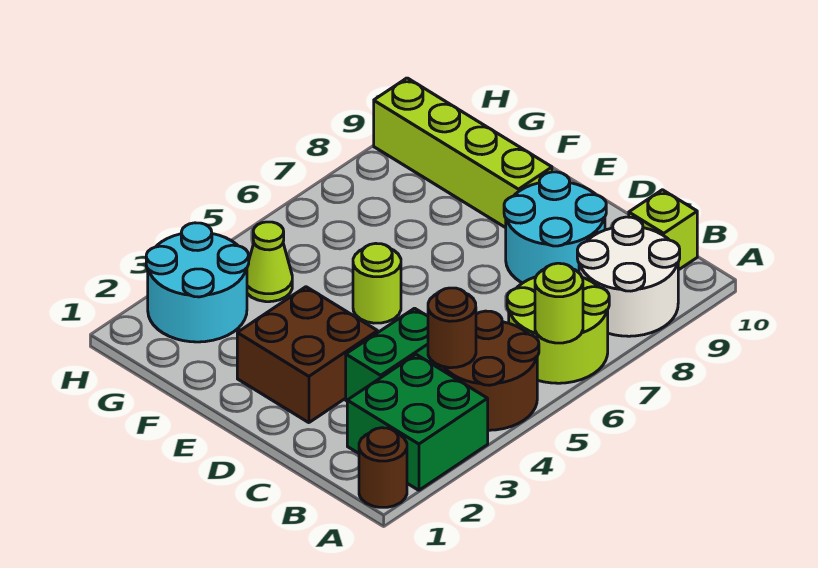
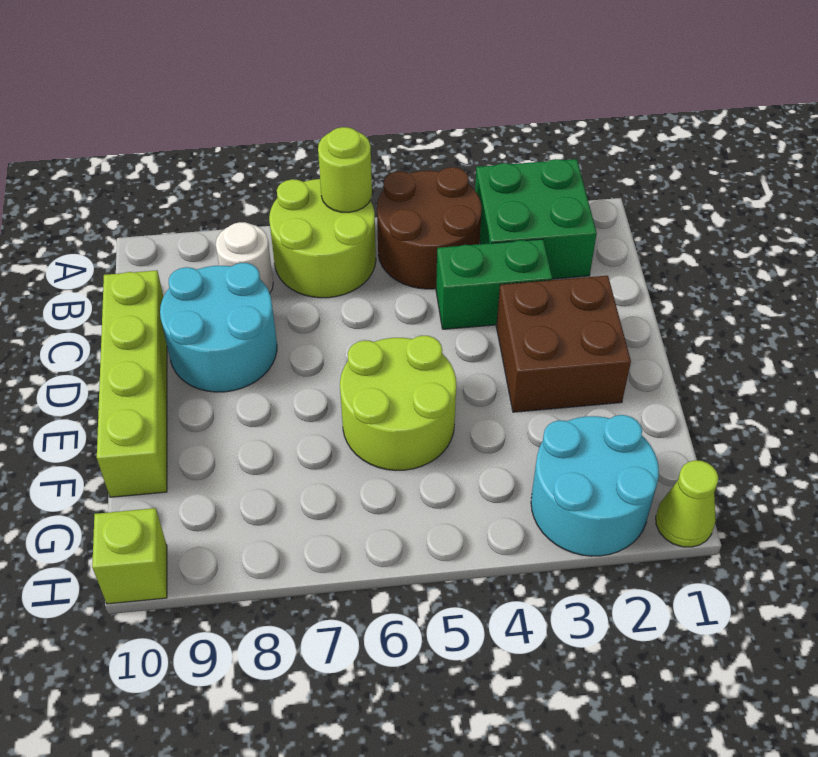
brown 1x1 round brick [359,428,407,507] -> none
white 2x2 round brick [577,217,680,336] -> white 1x1 round brick [216,222,273,293]
brown 1x1 round brick [428,288,476,368] -> none
lime 1x1 brick [629,190,697,270] -> lime 1x1 brick moved to [92,508,167,604]
lime 1x1 round brick [353,243,401,323] -> lime 2x2 round brick [340,335,456,470]
lime 1x4 brick [374,78,552,228] -> lime 1x4 brick moved to [97,270,167,497]
lime 1x1 cone [247,222,292,302] -> lime 1x1 cone moved to [656,460,718,547]

